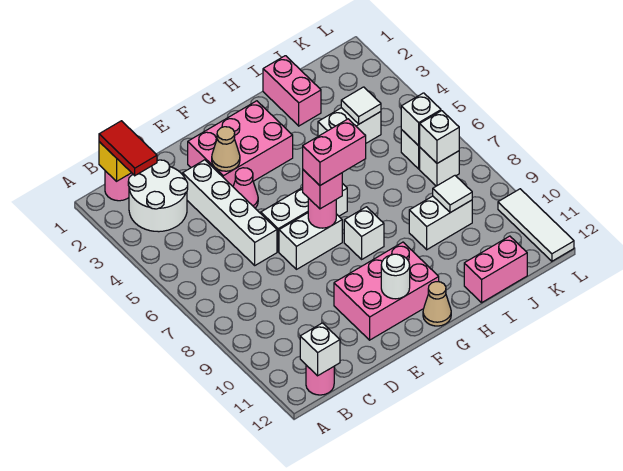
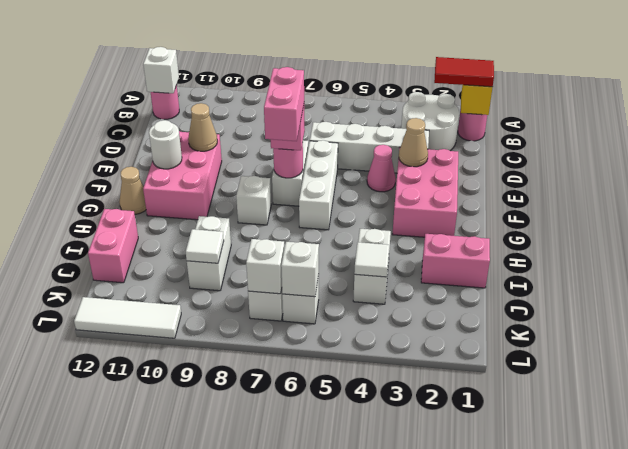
none -> tan 1x1 cone [188,103,217,151]

